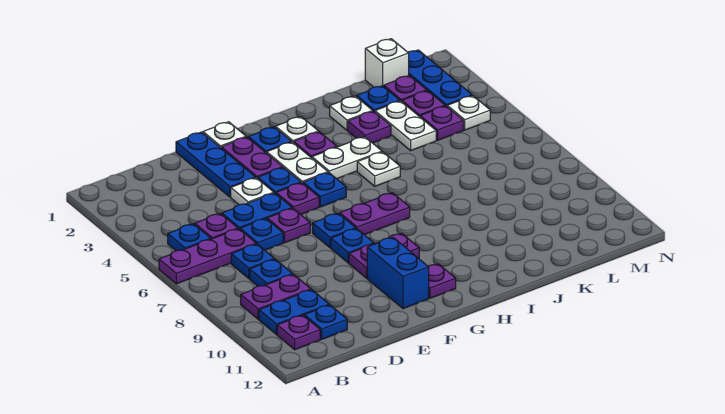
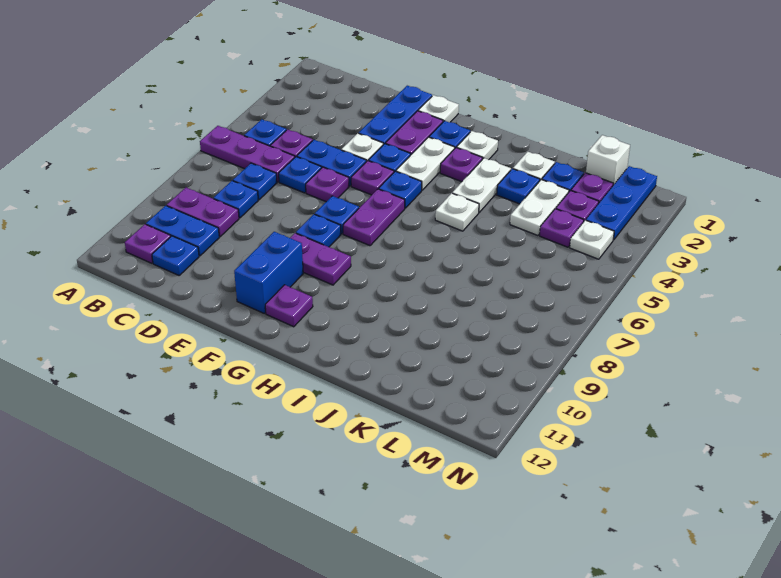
purple 1x2 plate [340,193,410,235] -> purple 1x2 plate turned to [343,189,405,246]
white 1x2 plate [312,137,382,179] -> white 1x2 plate turned to [452,158,511,212]
purple 1x1 plate [348,111,391,143] -> blue 1x1 plate [497,169,540,204]

